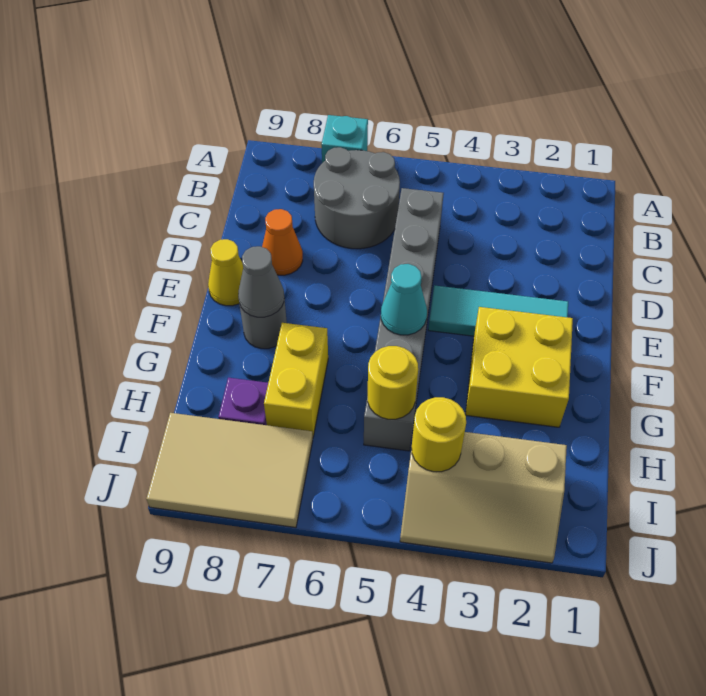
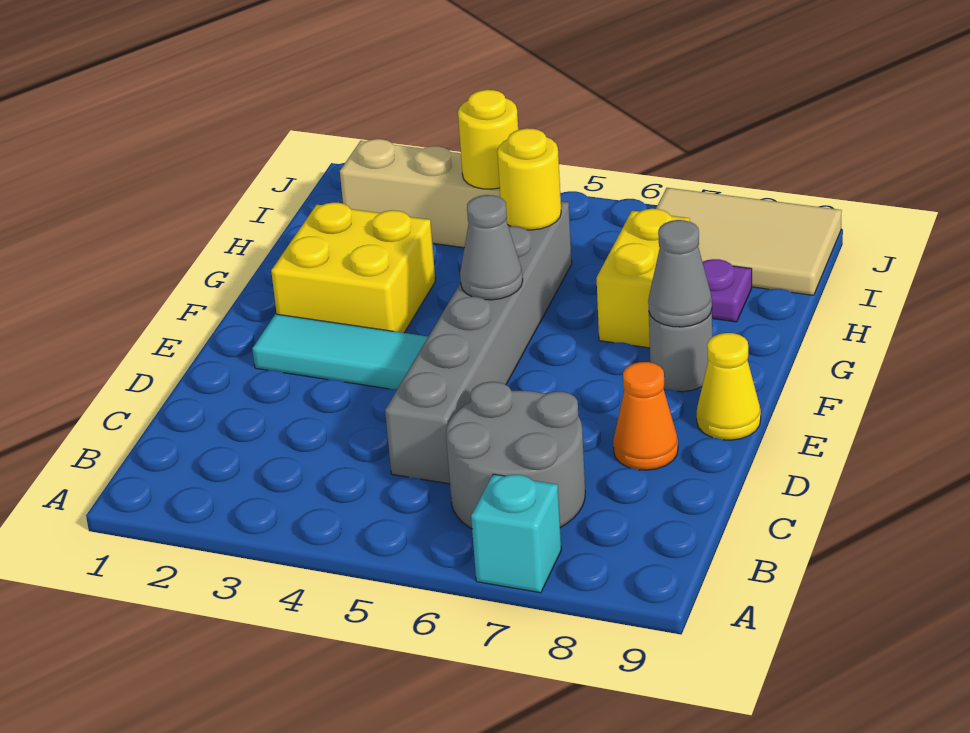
cyan 1x1 cone [381,264,427,335] -> grey 1x1 cone [460,195,523,300]

